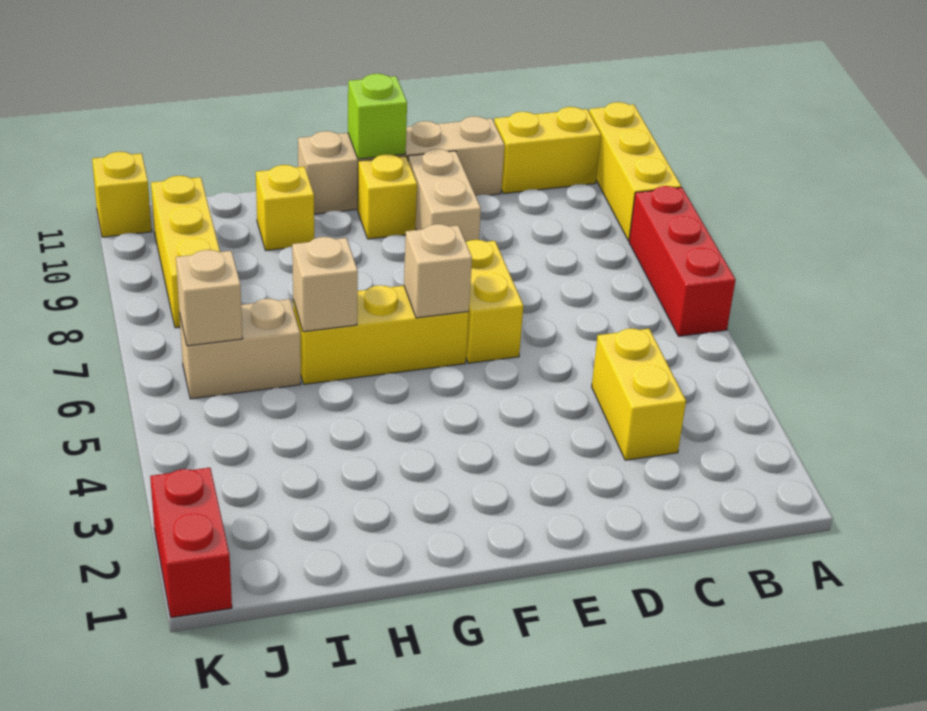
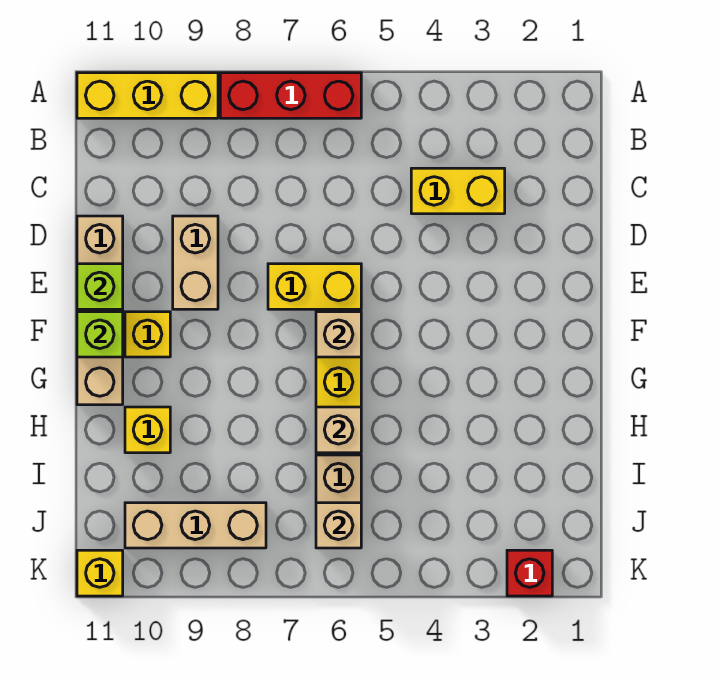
yellow 1x2 brick [494,107,601,194] -> none
tan 1x2 brick [408,149,481,242] -> tan 1x2 brick turned to [173,216,218,309]
none -> lime 1x1 brick [77,264,123,309]
yellow 1x3 brick [151,176,220,328] -> tan 1x3 brick [125,503,266,548]
red 1x2 brick [150,468,232,618] -> red 1x1 brick [507,550,552,596]

